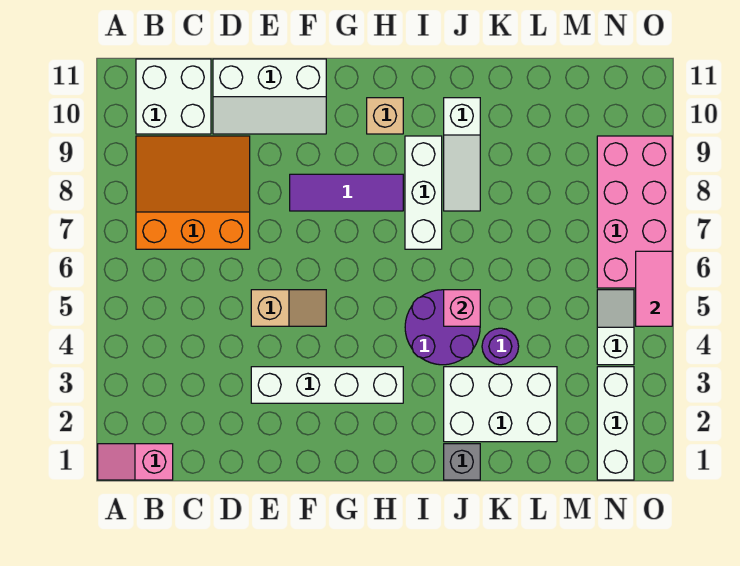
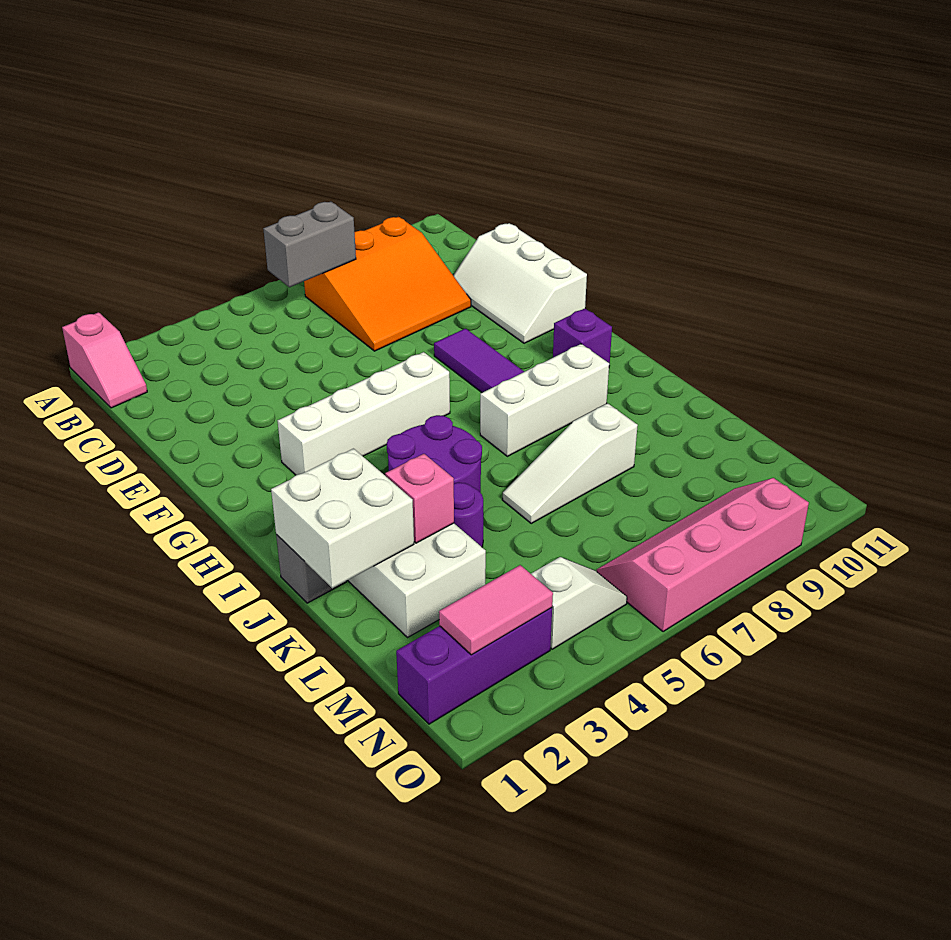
pink 1x2 slope [98,444,173,480] -> pink 1x2 slope turned to [62,312,147,408]
none -> grey 1x2 brick [263,201,356,287]
orange 3x3 slope [136,136,250,249] -> orange 3x3 slope turned to [304,217,471,351]
white 2x2 brick [136,59,211,134] -> white 2x2 brick moved to [271,449,414,588]
white 1x4 brick [251,367,403,403] -> white 1x4 brick turned to [278,352,450,475]
tan 1x2 slope [251,290,326,326] -> none
tan 1x1 brick [367,98,403,134] -> purple 1x1 brick [553,309,612,366]
pink 1x1 brick [444,290,480,326] -> pink 1x1 brick moved to [385,454,454,543]
white 1x3 slope [444,98,480,211] -> white 1x3 slope moved to [502,403,638,523]
white 1x3 brick [597,367,634,480] -> purple 1x3 brick [396,608,552,724]
pink 2x4 brick [597,136,672,288] -> pink 2x4 slope [597,478,809,632]
pink 1x2 tile [636,251,672,326] -> pink 1x2 tile moved to [439,565,553,655]

